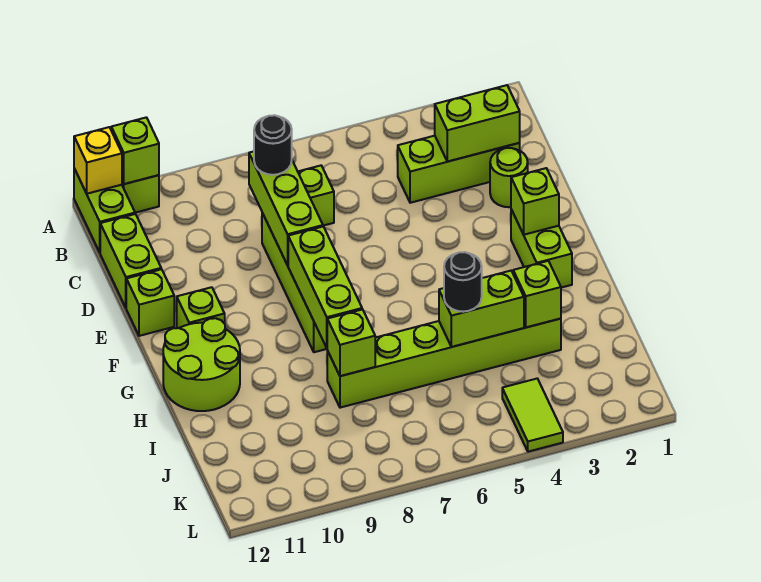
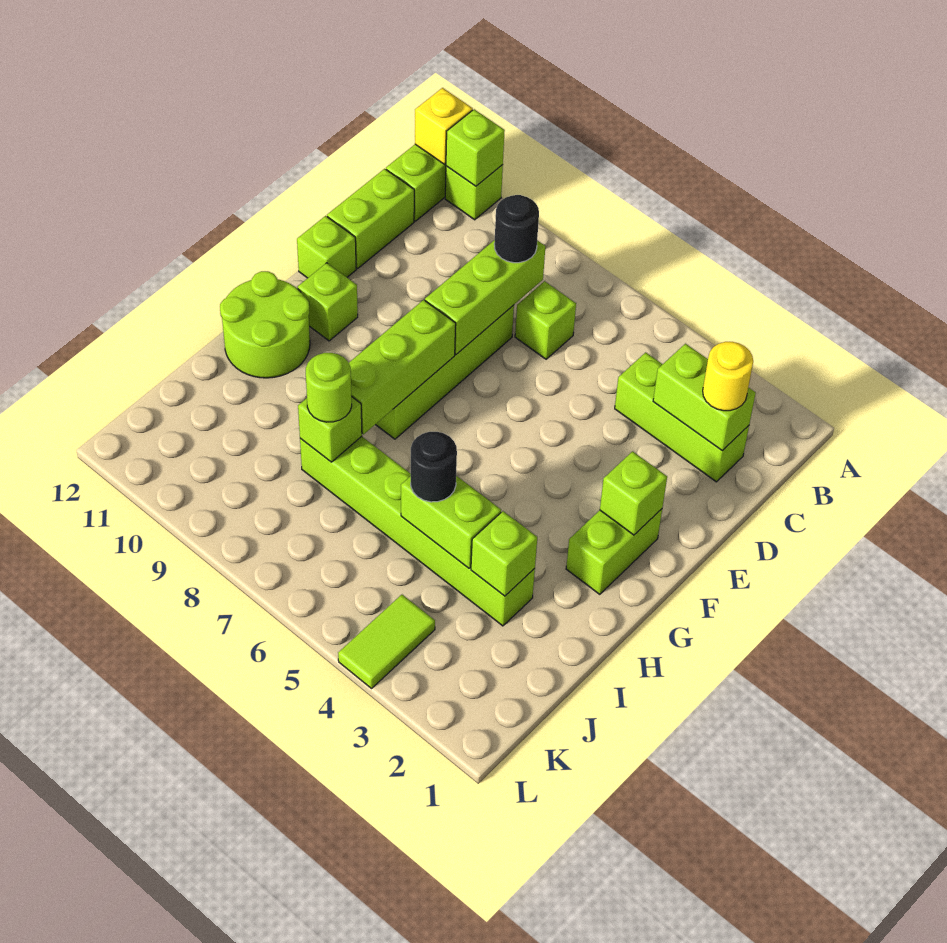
none -> yellow 1x1 round brick [703,342,753,411]
lime 1x1 round brick [490,148,528,207] -> lime 1x1 round brick moved to [306,353,352,422]

